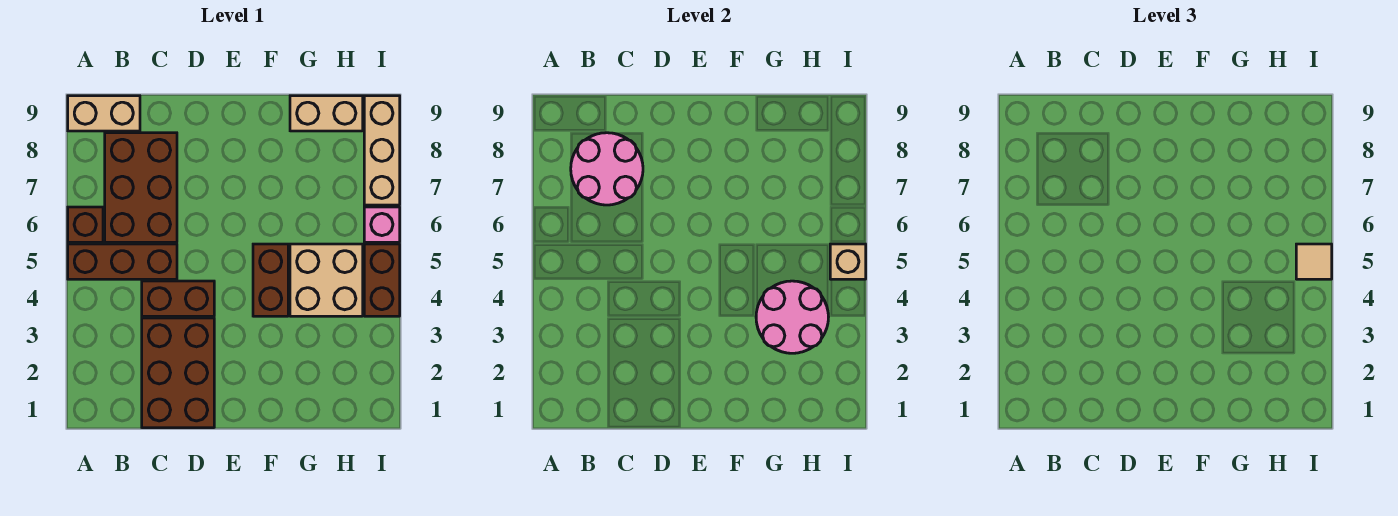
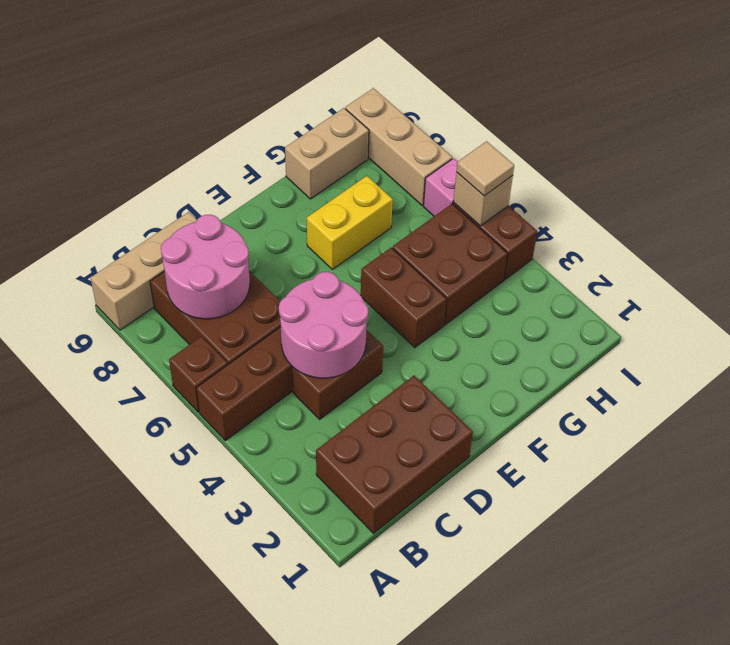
tan 1x2 brick [68,96,140,131] -> tan 1x3 brick [91,212,197,330]
brown 2x3 brick [142,318,214,428] -> brown 2x3 brick turned to [316,376,473,533]
none -> yellow 1x2 brick [307,176,393,269]
pink 2x2 round brick [756,281,828,353] -> pink 2x2 round brick moved to [279,272,368,378]
tan 2x2 brick [290,244,363,316] -> brown 2x2 brick [392,204,508,325]

